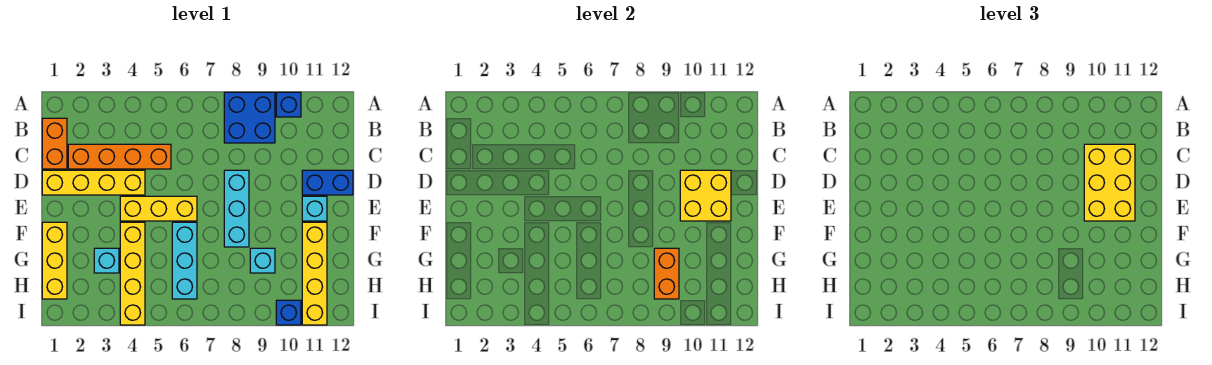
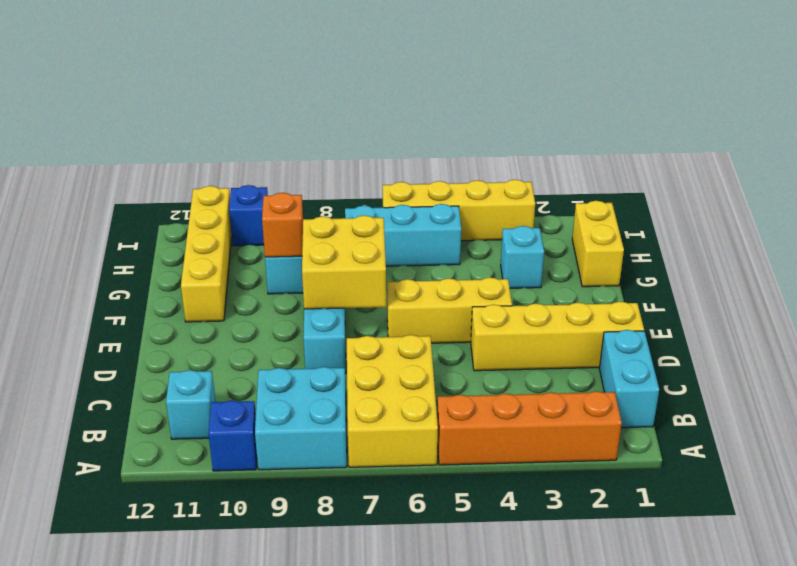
blue 2x2 brick [224,92,275,143] -> cyan 2x2 brick [255,367,347,470]
orange 1x2 brick [42,118,67,169] -> cyan 1x2 brick [599,330,659,428]
orange 1x4 brick [68,144,171,169] -> orange 1x4 brick moved to [437,391,622,465]
yellow 2x3 brick [1084,144,1135,221] -> yellow 2x3 brick moved to [347,335,438,467]
yellow 2x2 brick [680,170,731,221] -> yellow 2x2 brick moved to [302,216,386,309]
blue 1x2 brick [302,170,353,195] -> none
cyan 1x1 brick [302,196,327,221] -> cyan 1x1 brick moved to [166,370,216,439]
yellow 1x3 brick [42,222,67,299] -> yellow 1x2 brick [572,201,624,287]
yellow 1x4 brick [120,222,145,325] -> yellow 1x4 brick turned to [383,180,535,241]
cyan 1x3 brick [172,222,197,299] -> cyan 1x3 brick turned to [345,204,461,266]
orange 1x2 brick [654,248,679,299] -> orange 1x1 brick [262,193,303,257]

